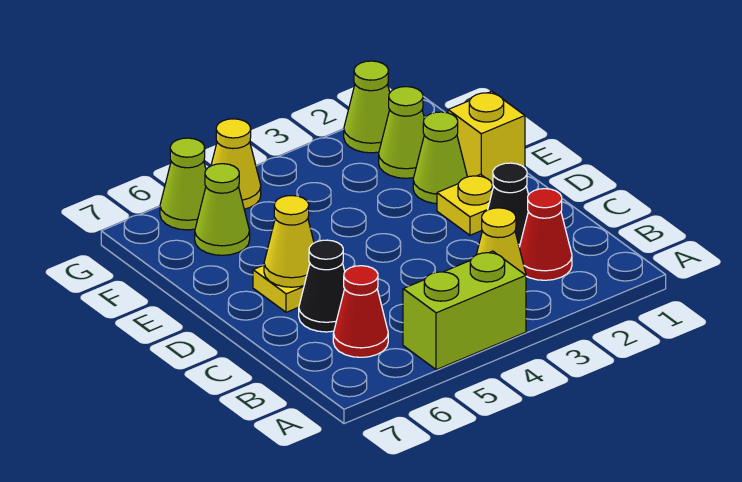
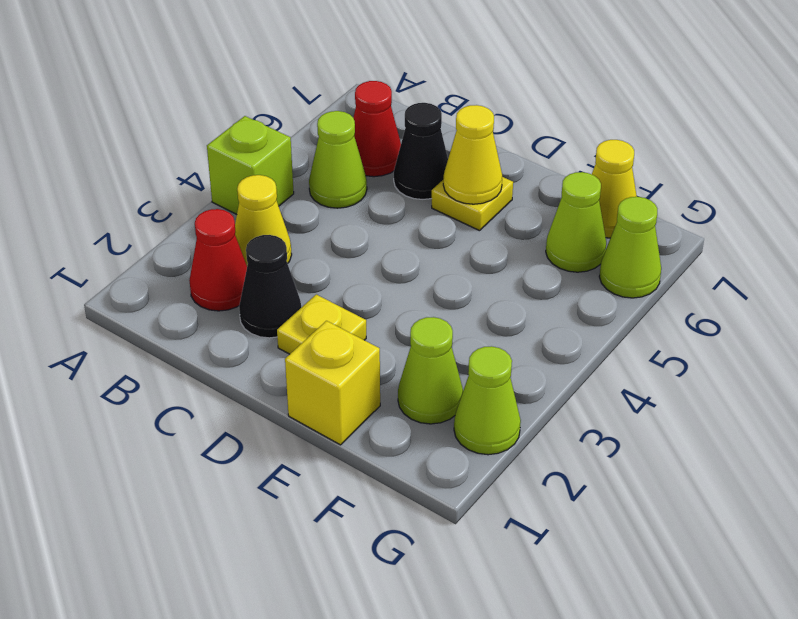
lime 1x2 brick [403,251,526,370] -> lime 1x1 brick [207,116,294,214]
lime 1x1 cone [413,112,467,204] -> lime 1x1 cone moved to [309,111,367,208]
yellow 1x1 cone [211,119,261,209] -> yellow 1x1 cone moved to [592,140,637,238]

